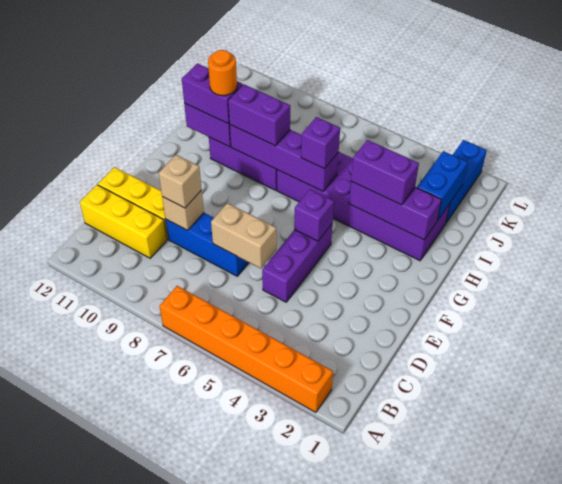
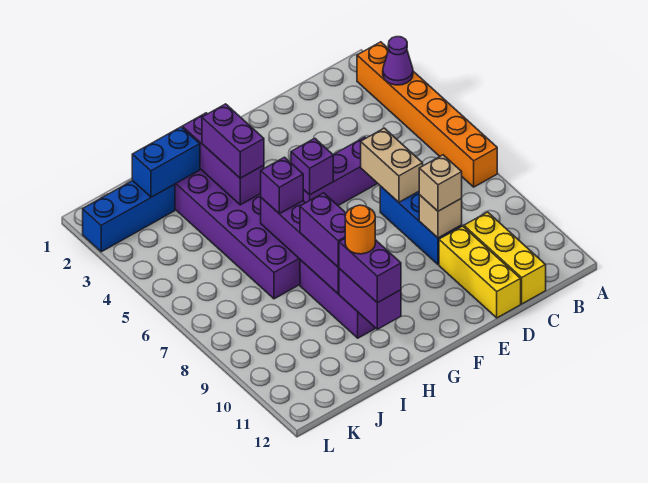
none -> purple 1x1 cone [383,37,413,85]

